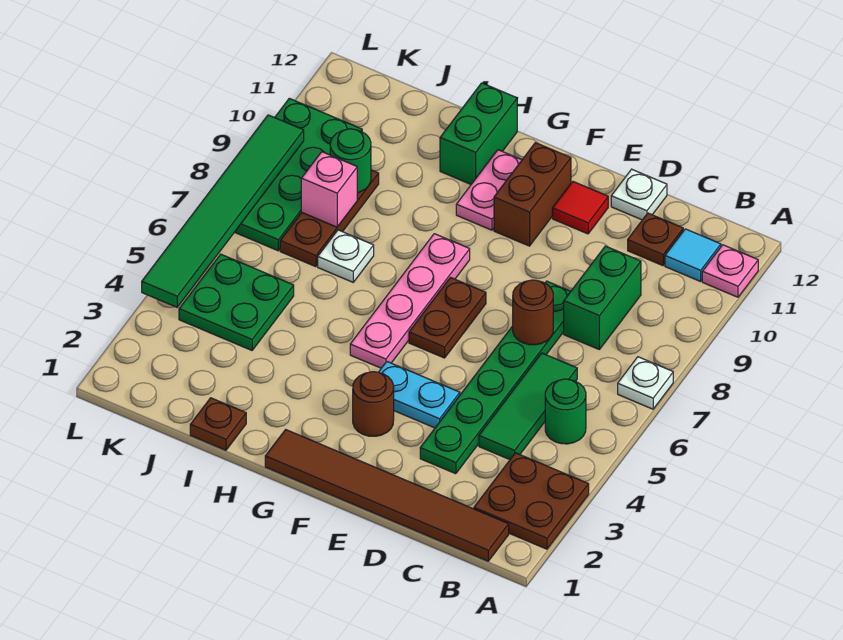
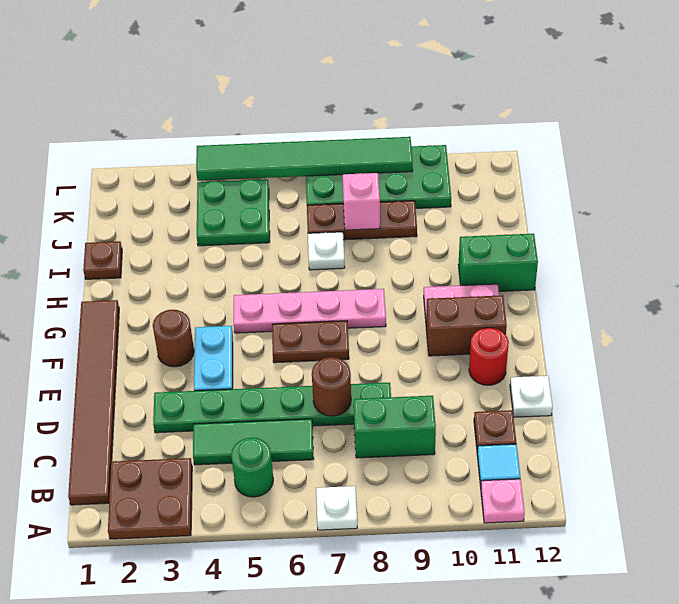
red 1x1 tile [553,182,608,234] -> red 1x1 round brick [469,328,509,385]
green 1x1 round brick [330,129,371,193] -> none

